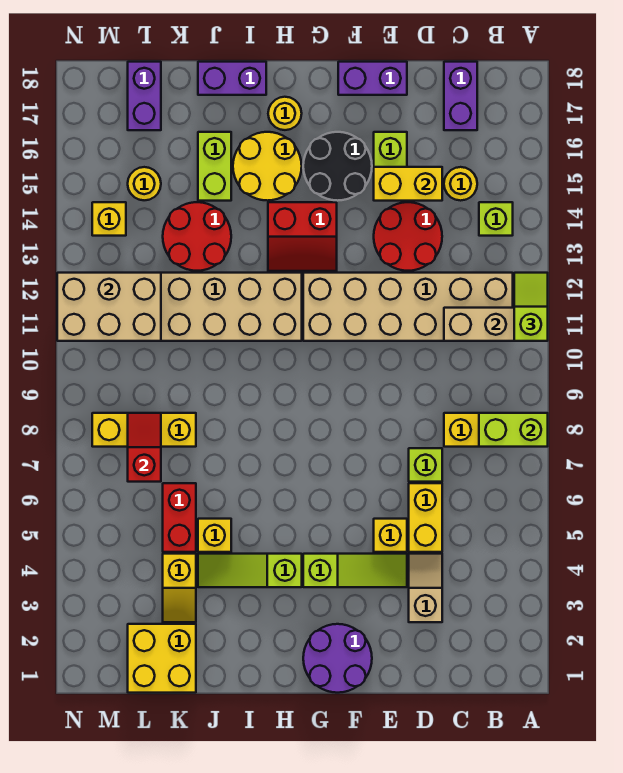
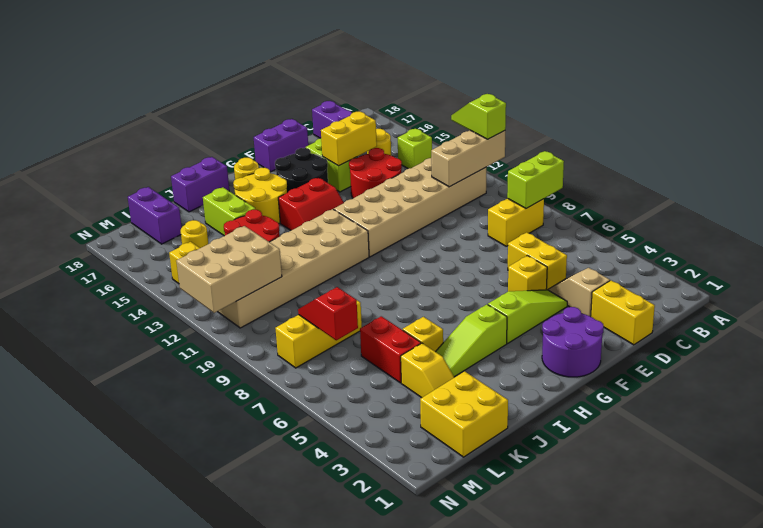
none -> yellow 1x2 brick [591,280,655,345]
lime 1x1 brick [409,448,442,482] -> none

